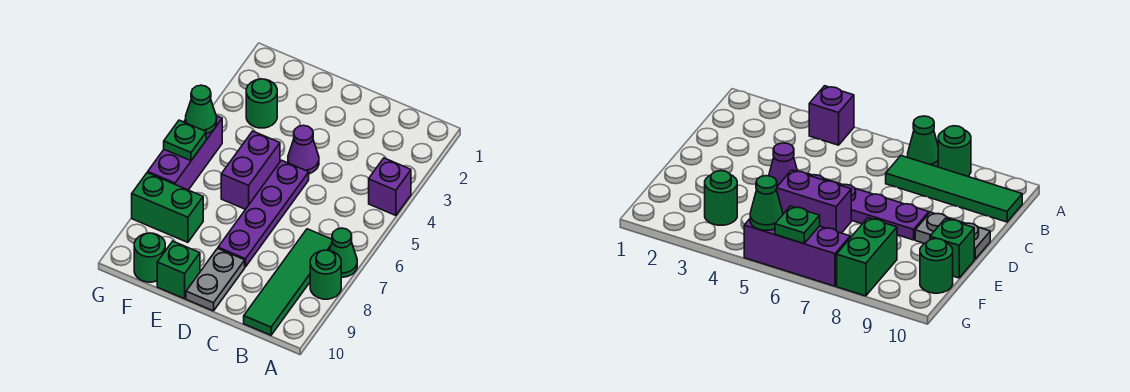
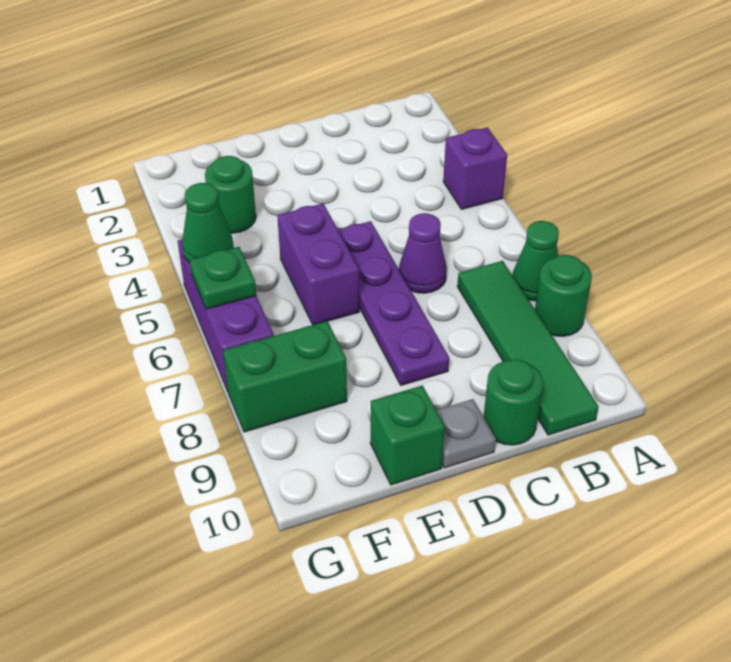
purple 1x1 cone [288,125,319,174] -> purple 1x1 cone moved to [399,213,447,293]
grey 1x2 plate [186,248,245,311] -> grey 1x1 plate [436,399,496,468]
green 1x1 round brick [134,233,165,282] -> green 1x1 round brick moved to [484,360,543,445]

